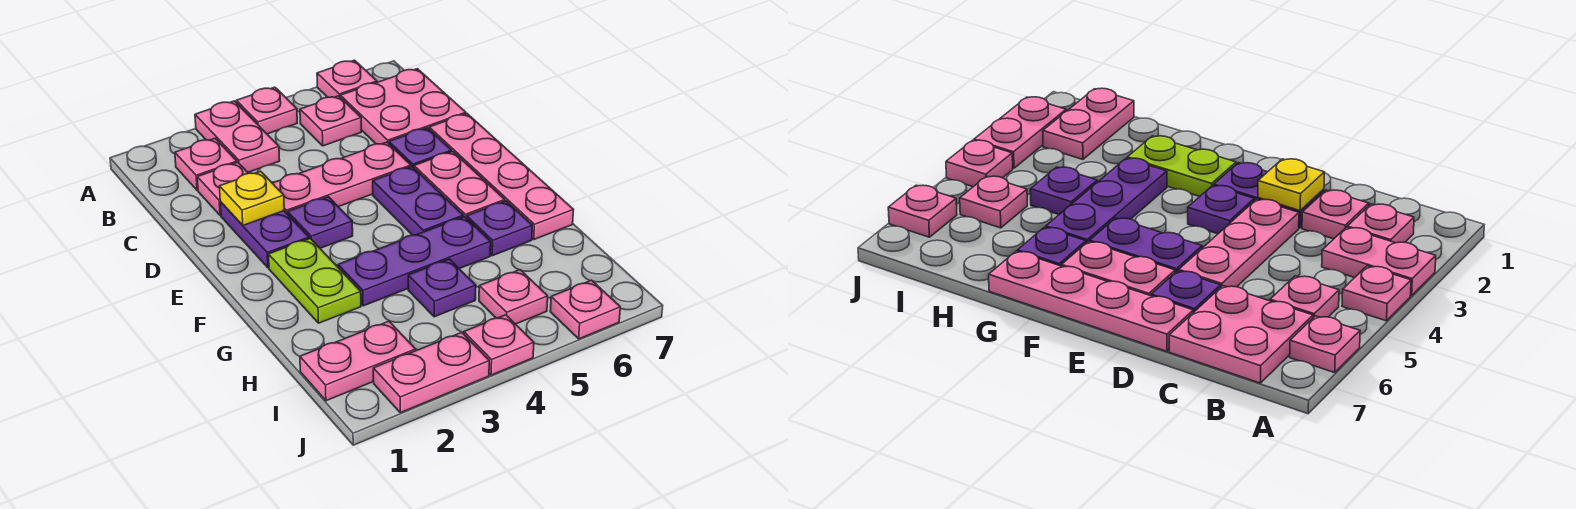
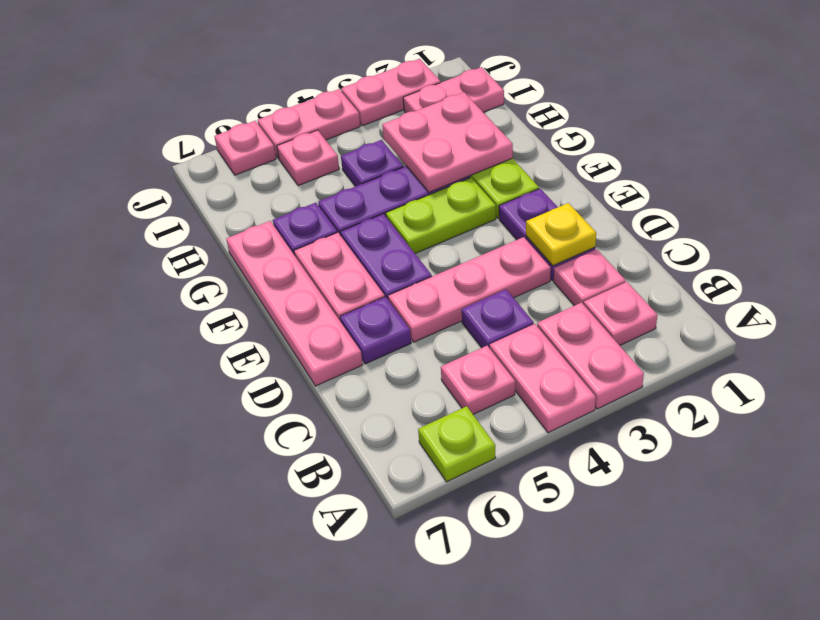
pink 1x1 plate [236,87,297,134] -> pink 1x2 plate [490,324,596,433]
pink 1x1 plate [317,60,377,97] -> lime 1x1 plate [418,406,495,482]
pink 2x2 plate [340,69,466,144] -> pink 2x2 plate moved to [382,92,513,193]
purple 1x1 plate [288,197,353,248] -> purple 1x1 plate moved to [462,289,534,348]
none -> lime 1x2 plate [386,178,496,253]
pink 1x1 plate [464,315,534,375] -> pink 1x2 plate [258,89,360,158]

